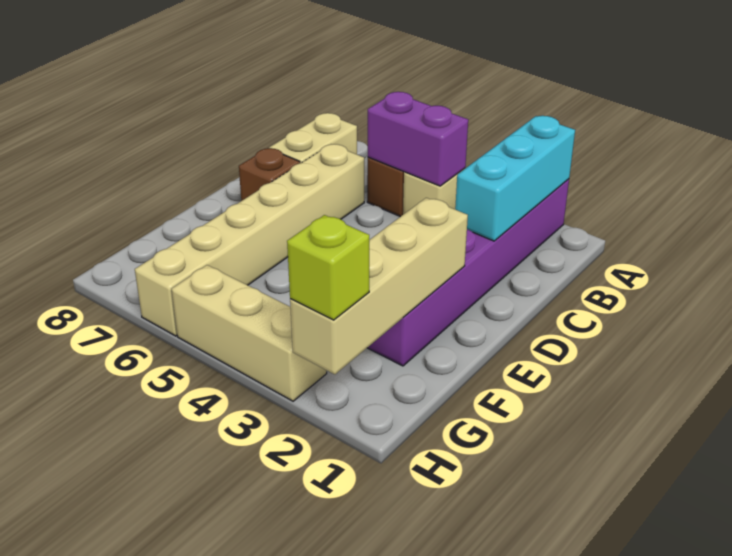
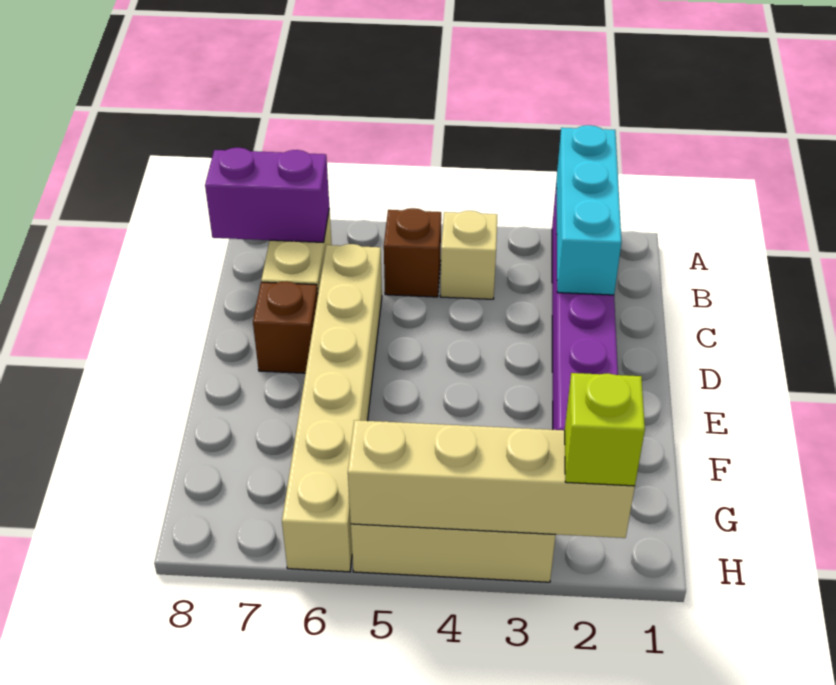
purple 1x2 brick [368,92,468,186] -> purple 1x2 brick moved to [205,148,329,243]
tan 1x4 brick [290,198,468,374] -> tan 1x4 brick turned to [348,420,635,538]

